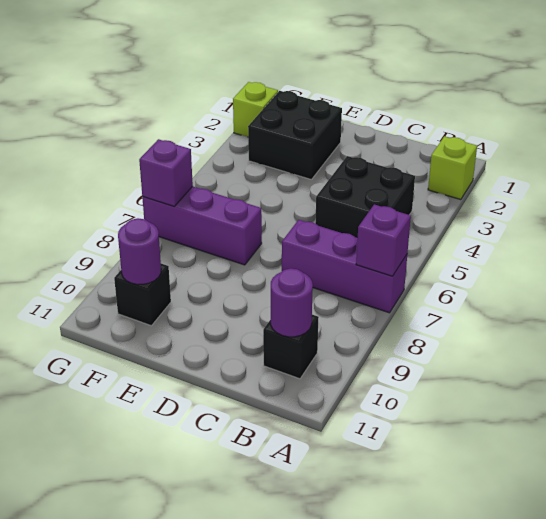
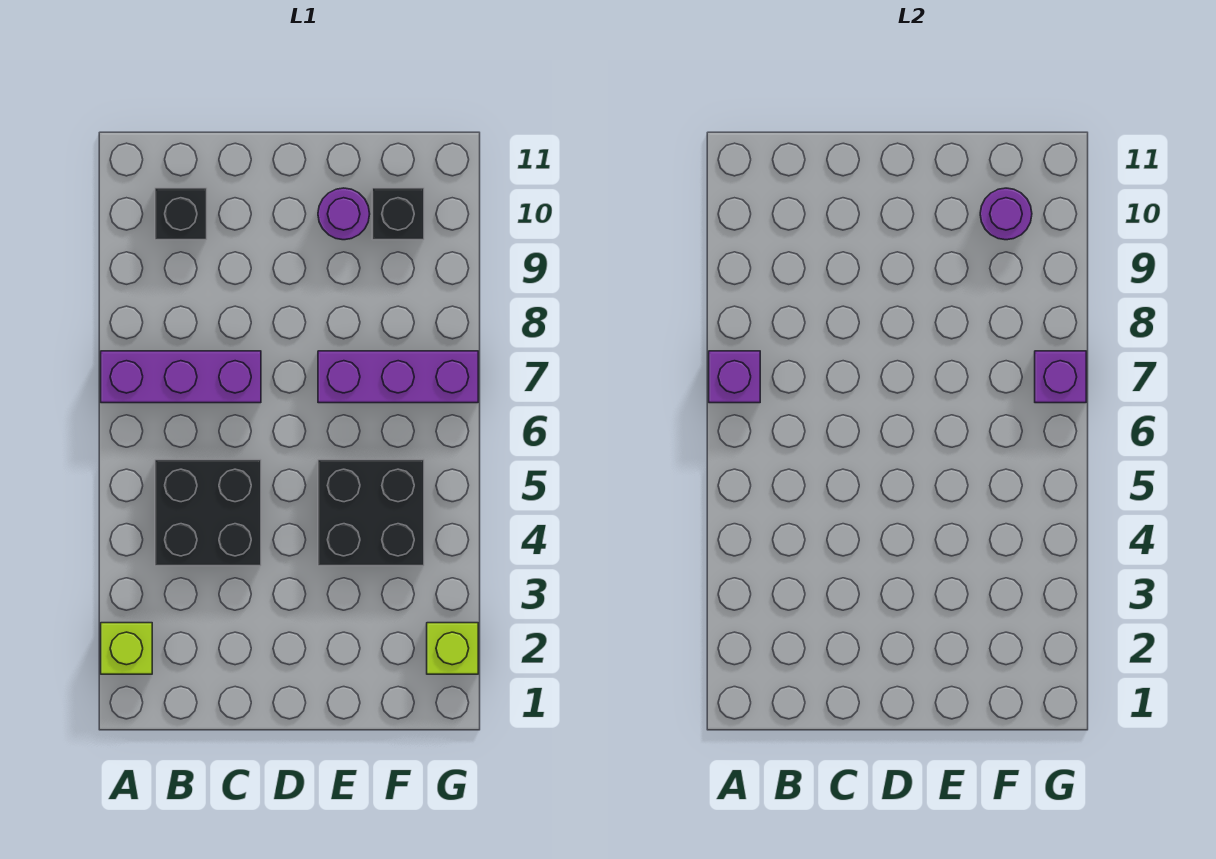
purple 1x1 round brick [271,268,313,337] -> purple 1x1 round brick moved to [318,188,370,240]
black 2x2 brick [248,91,342,180] -> black 2x2 brick moved to [318,460,424,566]

